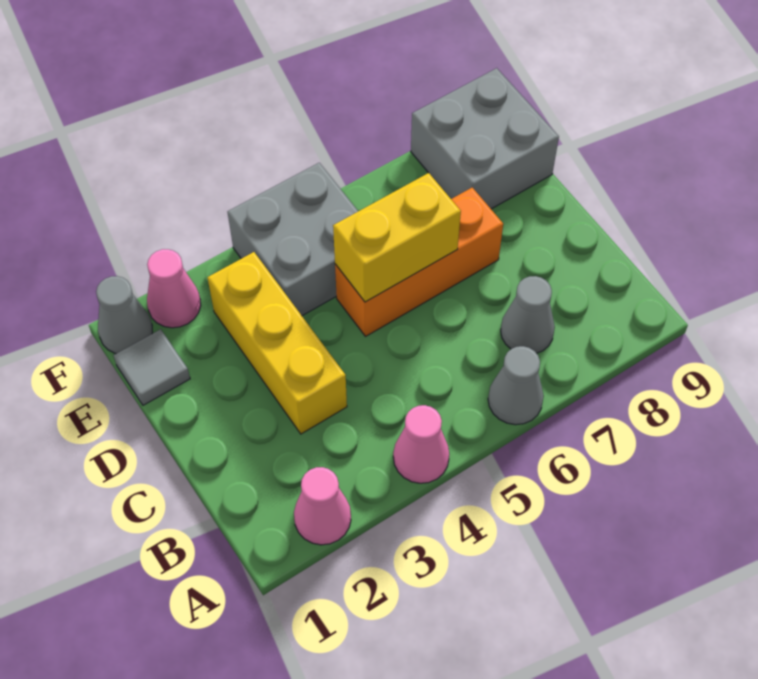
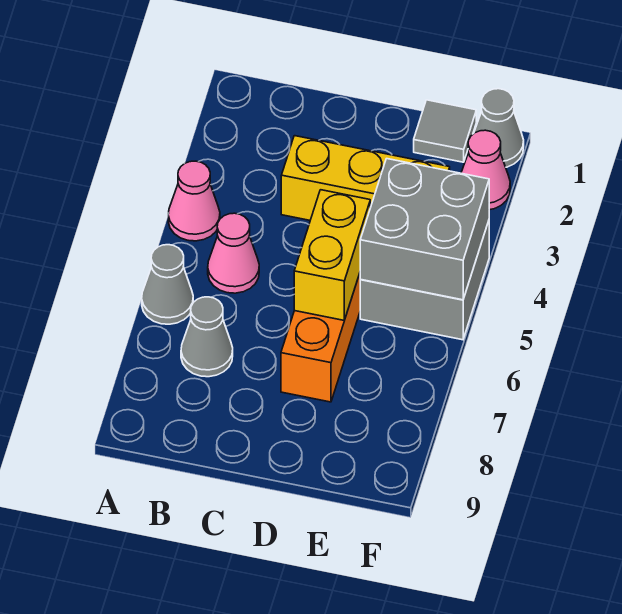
pink 1x1 cone [294,467,351,545] -> pink 1x1 cone moved to [208,213,259,293]
grey 2x2 brick [411,68,559,209] -> grey 2x2 brick moved to [360,159,489,300]

